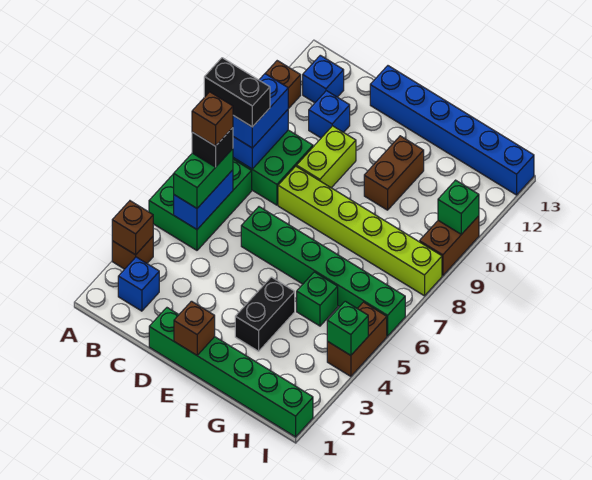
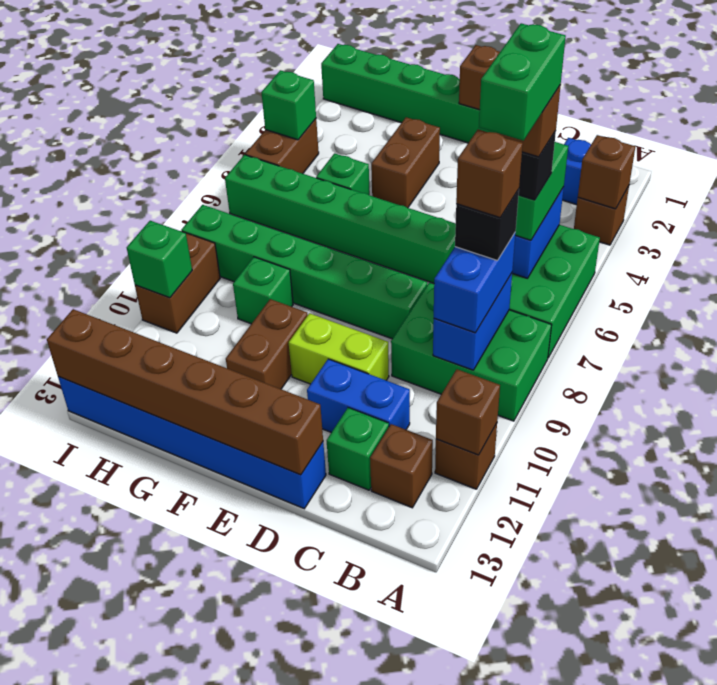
black 1x2 brick [204,58,270,127] -> black 1x1 brick [455,189,519,261]
none -> brown 1x1 brick [436,369,500,455]
none -> green 1x2 brick [479,23,566,141]
none -> brown 1x1 brick [456,130,523,218]
blue 1x1 brick [303,55,344,103] -> brown 1x1 brick [370,424,433,508]
blue 1x1 brick [309,91,350,138] -> blue 1x2 brick [307,359,410,433]
none -> green 1x1 brick [327,408,389,490]
lime 1x6 brick [278,166,442,296] -> green 1x6 brick [182,205,427,339]
lime 1x2 brick [297,126,356,188] -> lime 1x2 brick turned to [289,313,389,384]
none -> brown 1x6 brick [47,309,323,475]
black 1x2 brick [235,277,295,351] -> brown 1x2 brick [371,117,440,208]
none -> green 1x1 brick [233,257,293,324]

